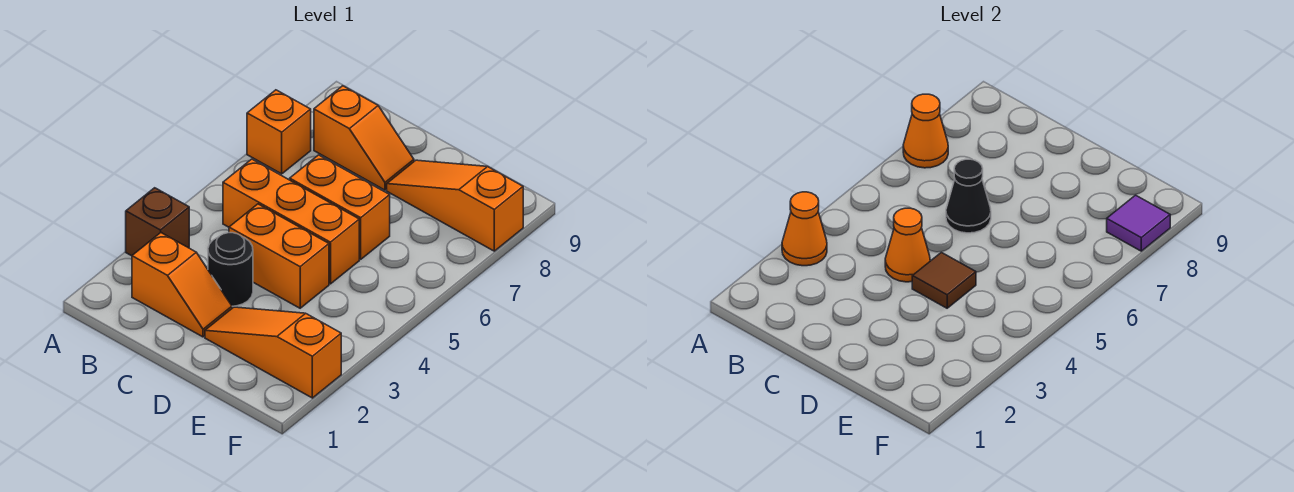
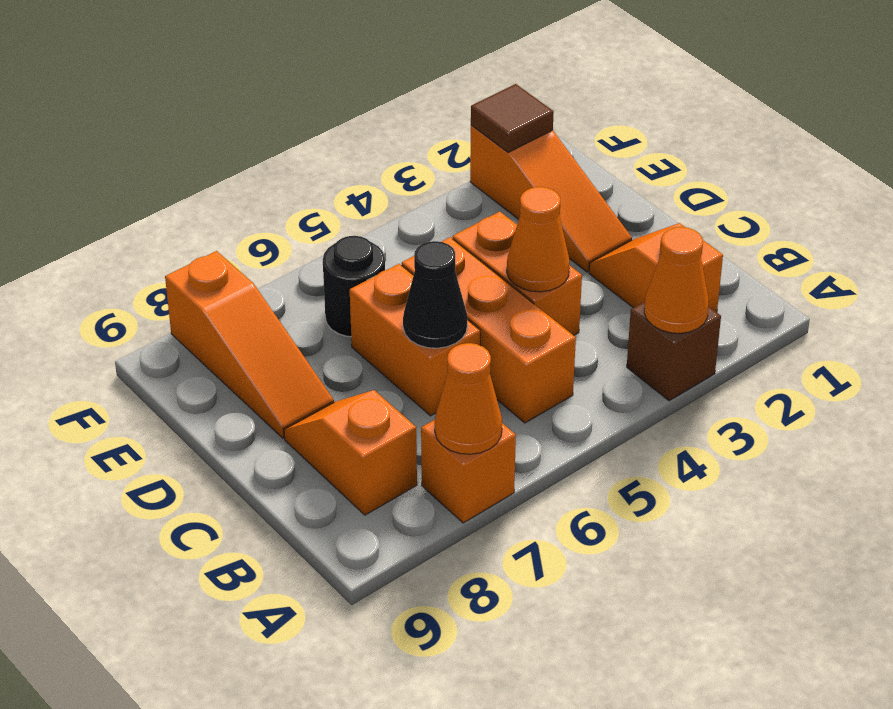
black 1x1 round brick [208,233,253,306] -> black 1x1 round brick moved to [323,236,385,337]
brown 1x1 tile [912,252,976,308] -> brown 1x1 tile moved to [471,84,554,153]
purple 1x1 tile [1107,195,1170,251] -> none

